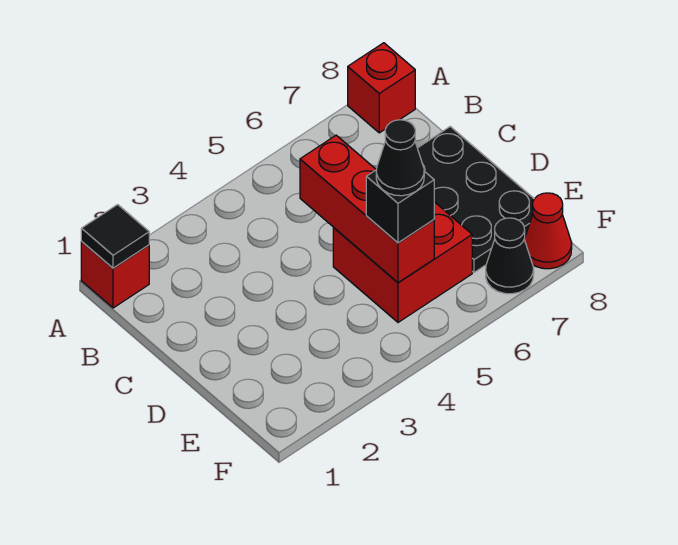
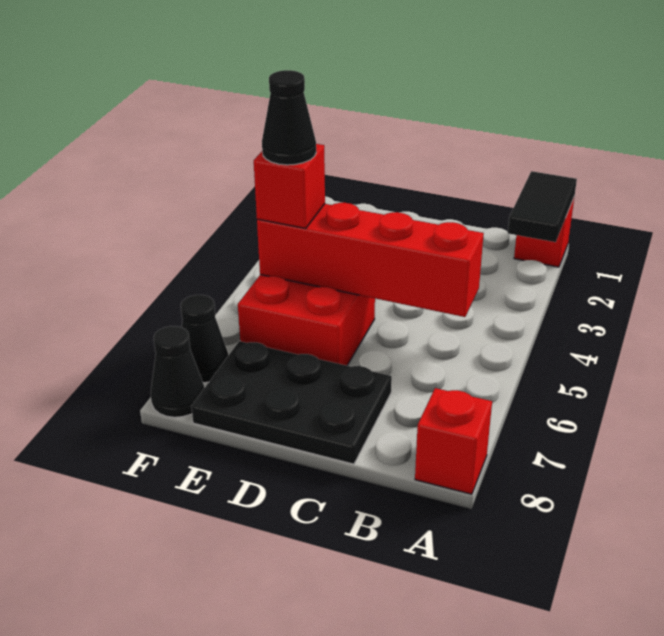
black 1x1 tile [81,205,149,268] -> black 1x2 tile [508,171,577,242]
red 1x3 brick [300,135,434,283] -> red 1x4 brick [257,203,484,317]
black 1x1 brick [366,170,434,243] -> red 1x1 brick [254,144,325,229]
red 1x1 cone [524,193,572,269] -> black 1x1 cone [151,326,204,417]

